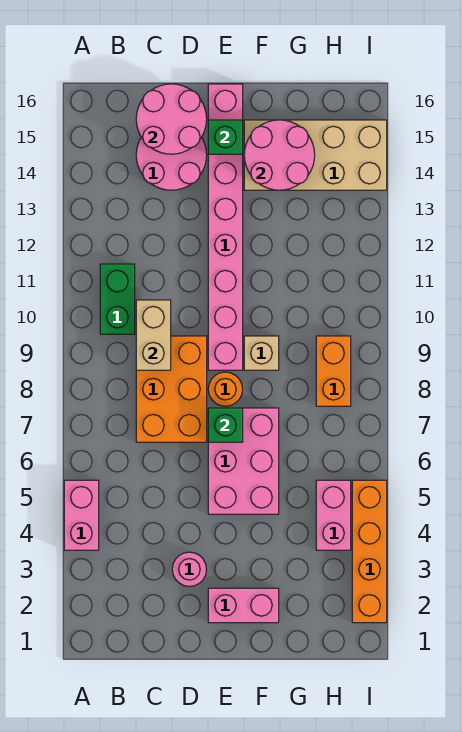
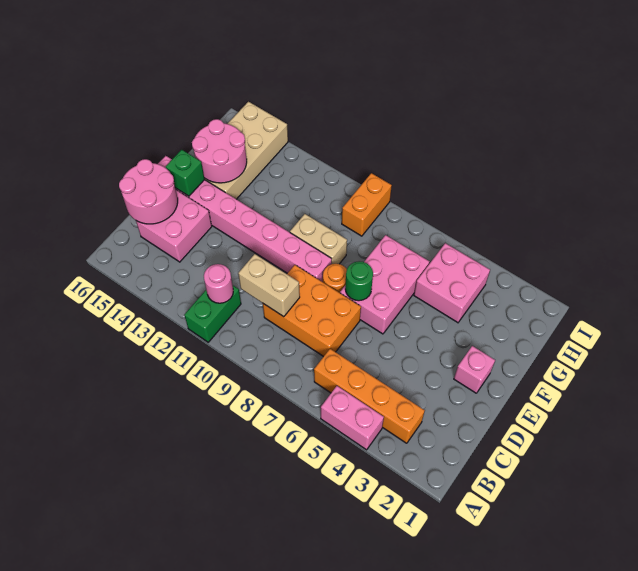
green 1x2 brick [100,264,135,334] -> green 1x2 brick turned to [184,286,241,342]
pink 2x2 round brick [136,137,207,190] -> pink 2x2 brick [136,190,212,262]
pink 1x1 round brick [172,552,207,586] -> pink 1x1 round brick moved to [204,264,233,303]
pink 1x2 brick [208,588,279,623] -> pink 1x1 brick [454,346,495,393]
pink 2x3 brick [208,408,279,514] -> pink 2x3 brick turned to [340,235,430,334]
green 1x1 brick [208,408,243,442] -> green 1x1 round brick [345,261,373,301]
tan 1x1 brick [244,336,279,370] -> tan 1x2 brick [290,214,347,264]
pink 1x2 brick [316,480,351,550] -> pink 2x2 brick [414,243,490,323]
orange 1x2 brick [316,336,351,406] -> orange 1x2 brick turned to [342,173,392,236]
orange 1x4 brick [352,480,387,623] -> orange 1x4 brick moved to [314,349,425,443]

